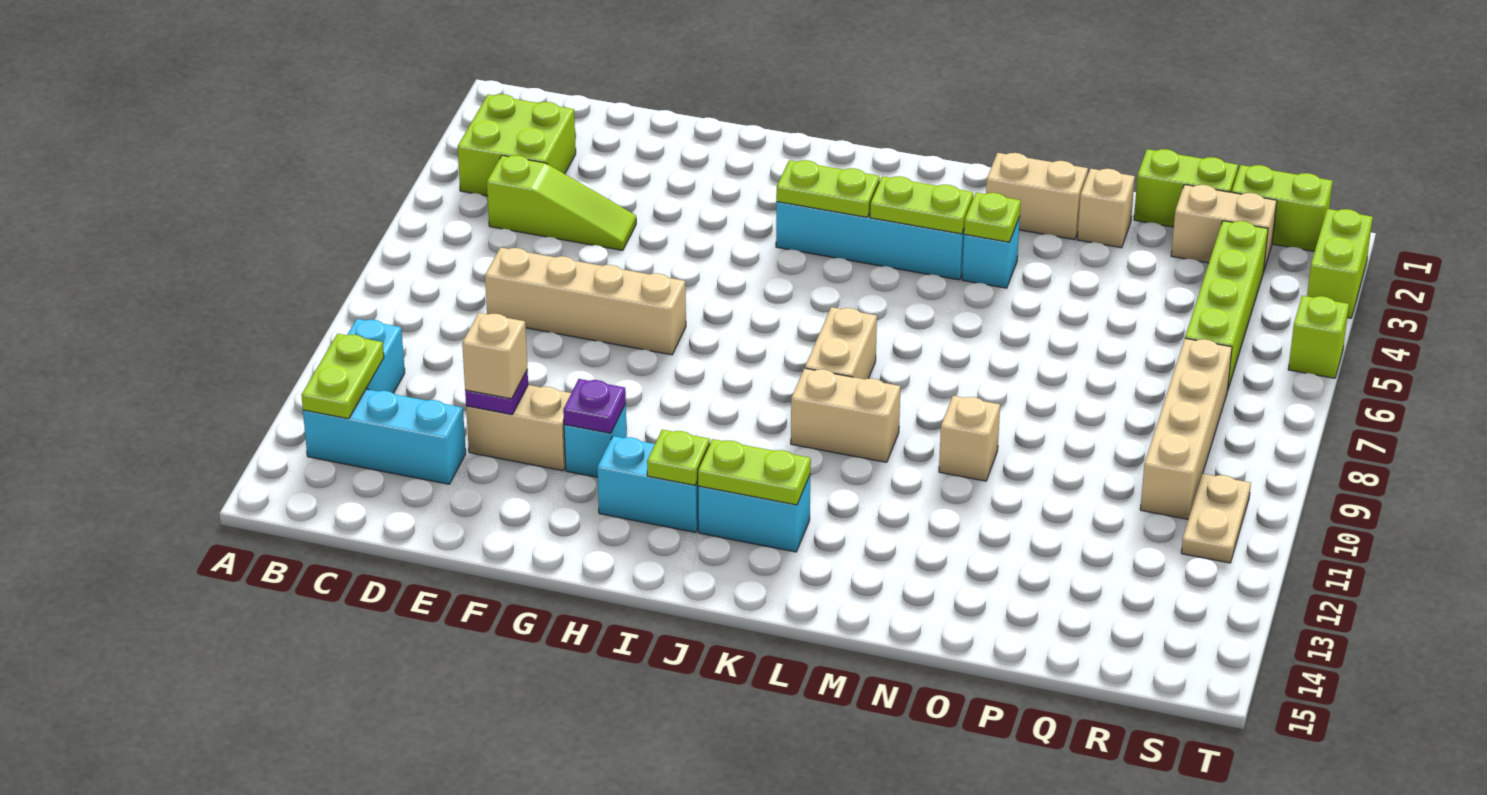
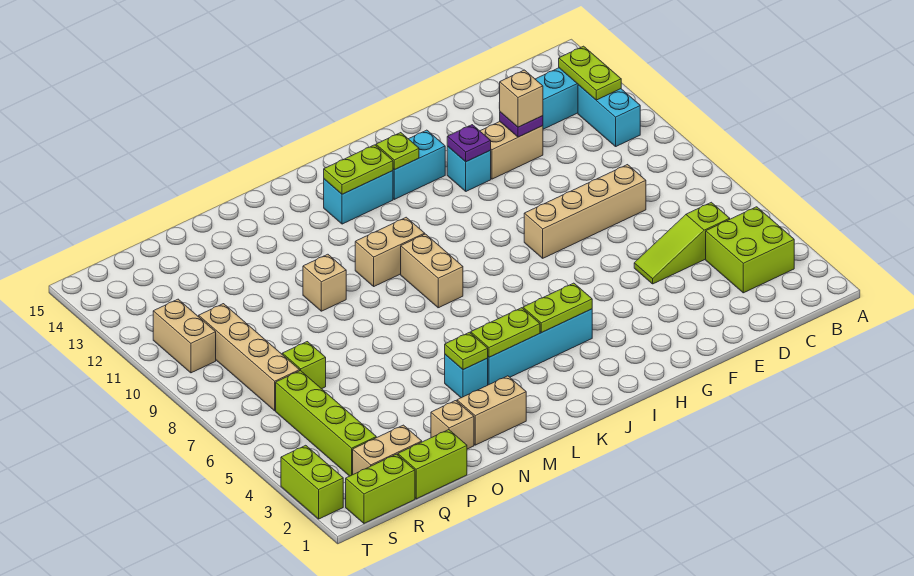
tan 1x2 plate [1181,474,1251,563] -> tan 1x2 brick [153,299,216,373]
lime 1x1 brick [1288,296,1349,378] -> lime 1x1 brick moved to [282,342,326,389]

